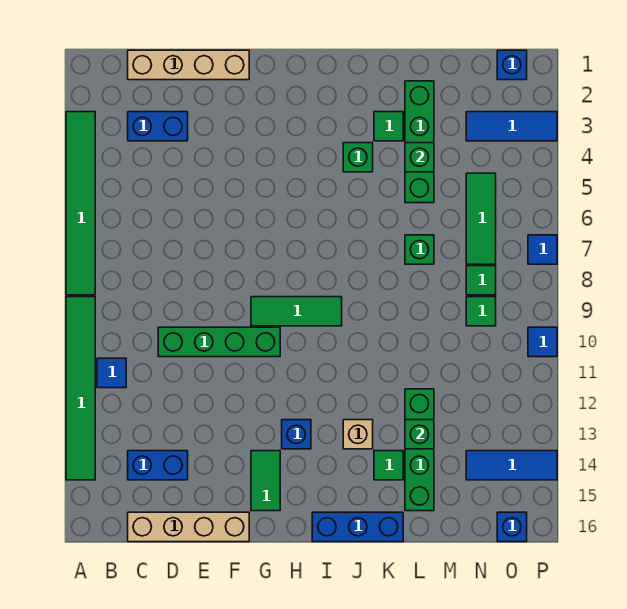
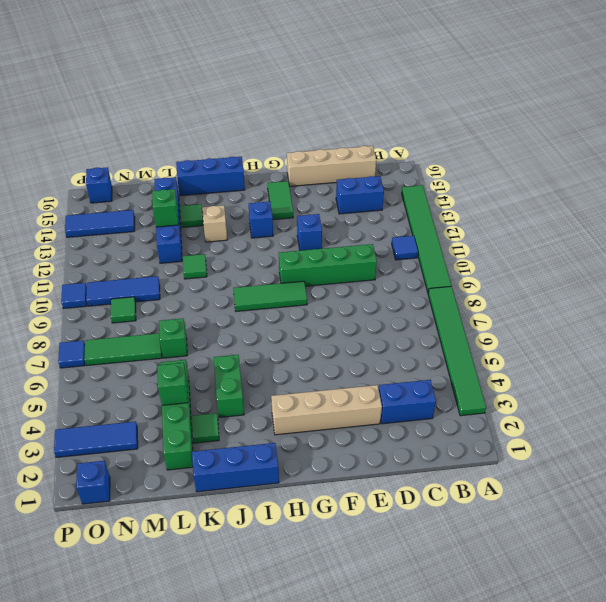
tan 1x4 brick [128,50,249,80] -> tan 1x4 brick moved to [271,385,382,435]
none -> blue 1x1 brick [297,214,322,251]
none -> blue 1x3 brick [192,443,279,492]
green 1x1 brick [343,143,373,172] -> green 1x2 brick [214,355,244,417]
green 1x4 brick [405,389,434,511] -> blue 1x4 brick [154,177,182,263]
none -> blue 1x3 tile [86,276,160,306]
green 1x3 tile [466,173,496,264] -> green 1x3 tile turned to [84,333,162,366]
green 1x1 tile [466,266,496,295] -> green 1x1 tile moved to [183,254,207,279]

